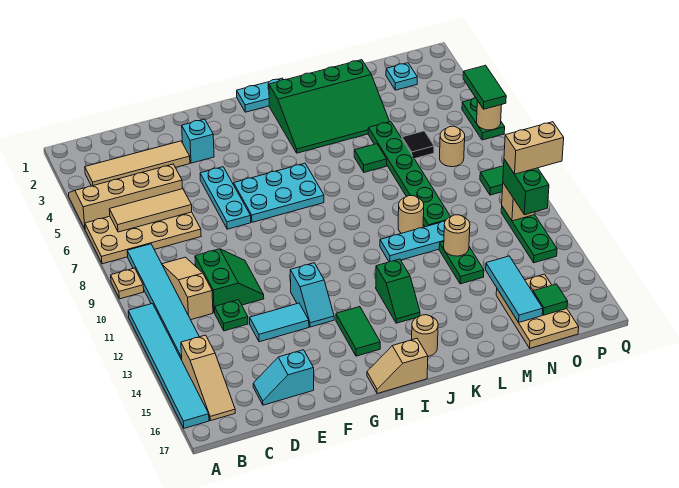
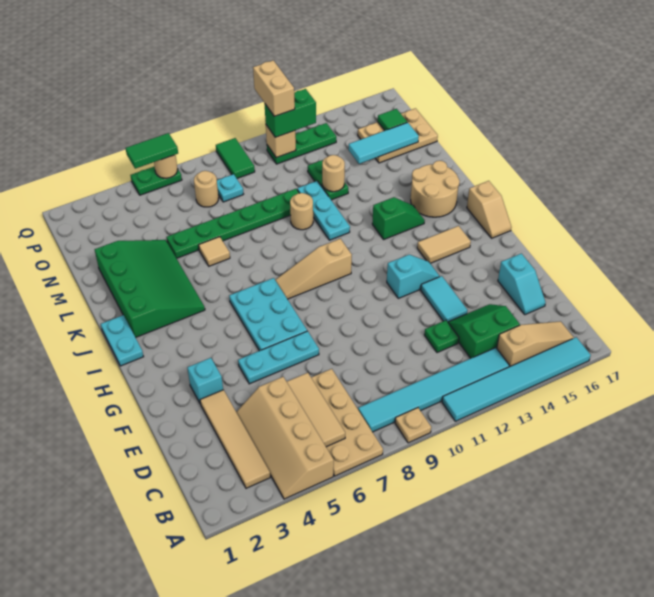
tan 1x3 slope [162,257,213,320] -> tan 1x3 slope moved to [275,239,352,299]
green 2x2 slope [195,249,264,313] -> green 2x2 slope moved to [448,304,520,358]
green 1x2 tile [336,307,380,356] -> tan 1x2 tile [417,226,471,263]
tan 1x1 round brick [412,315,438,357] -> tan 2x2 round brick [411,161,460,217]
green 1x1 tile [354,144,387,172] -> tan 1x1 tile [199,237,230,266]
green 1x2 plate [439,242,484,284] -> green 1x2 plate turned to [308,160,348,200]
black 1x1 tile [402,131,434,159] -> none
cyan 1x1 plate [386,63,417,90] -> cyan 1x1 plate moved to [217,174,243,202]

